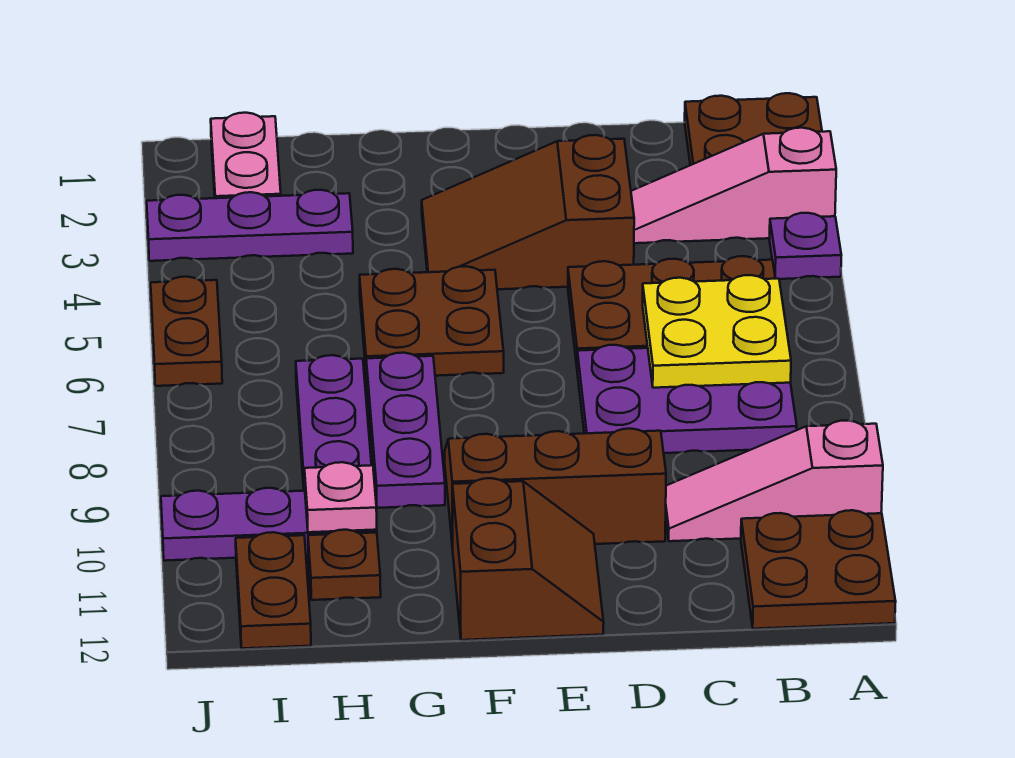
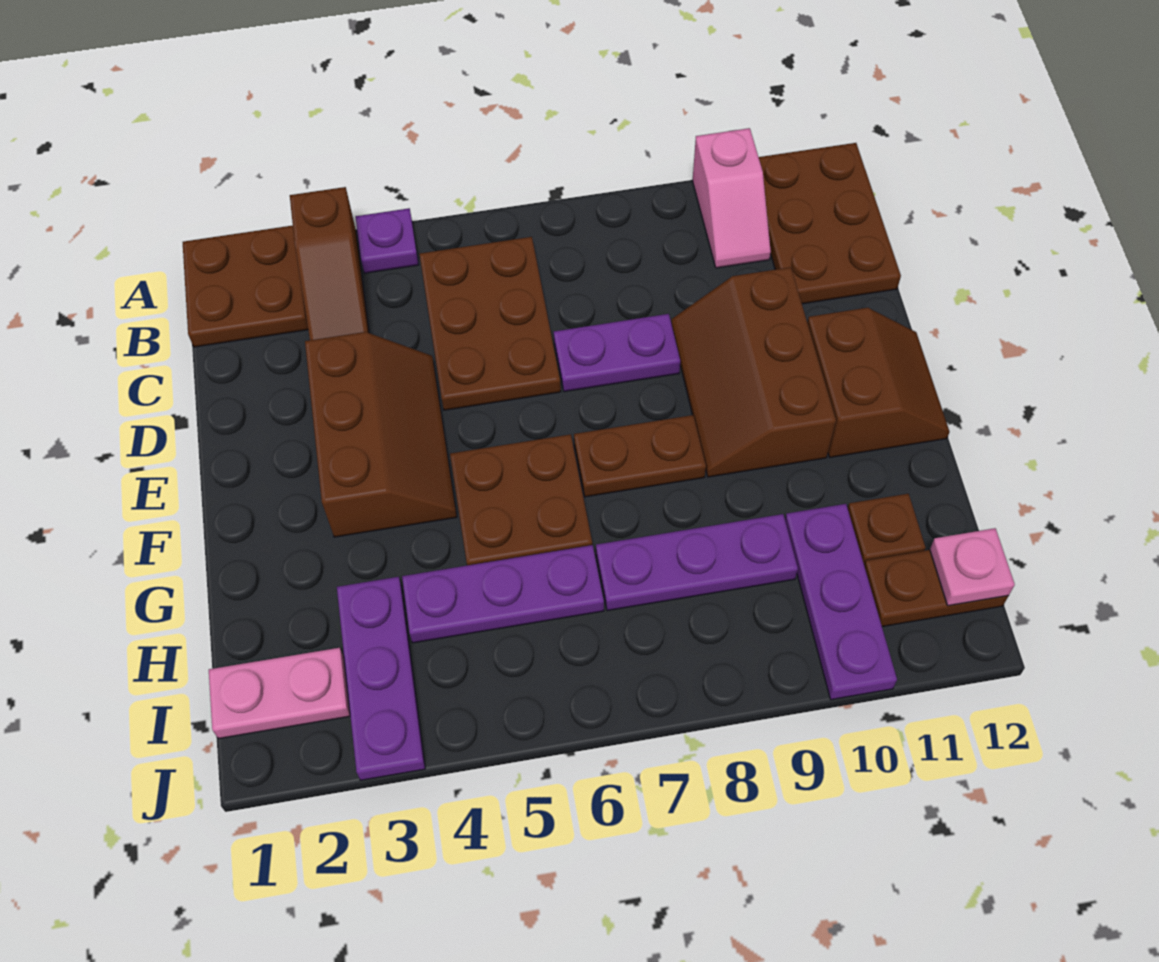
pink 1x3 slope [631,128,836,243] -> brown 1x3 slope [290,187,369,340]
pink 1x3 slope [666,421,883,541] -> pink 1x2 slope [693,128,771,268]
brown 2x2 plate [741,510,896,629] -> brown 2x3 plate [759,143,901,304]
yellow 2x2 plate [643,275,791,388] -> none
purple 2x3 plate [577,345,797,453] -> purple 1x2 plate [554,314,680,392]
brown 2x3 slope [422,135,634,289] -> brown 2x3 slope turned to [305,332,457,537]
brown 2x2 slope [452,478,604,640] -> brown 2x2 slope turned to [807,308,949,457]
purple 1x3 plate [366,353,445,508] -> purple 1x3 plate moved to [402,545,604,643]
pink 1x1 plate [304,462,377,532] -> pink 1x1 plate moved to [930,528,1015,606]
brown 1x2 plate [151,277,222,386] -> brown 1x2 plate moved to [574,415,706,497]

